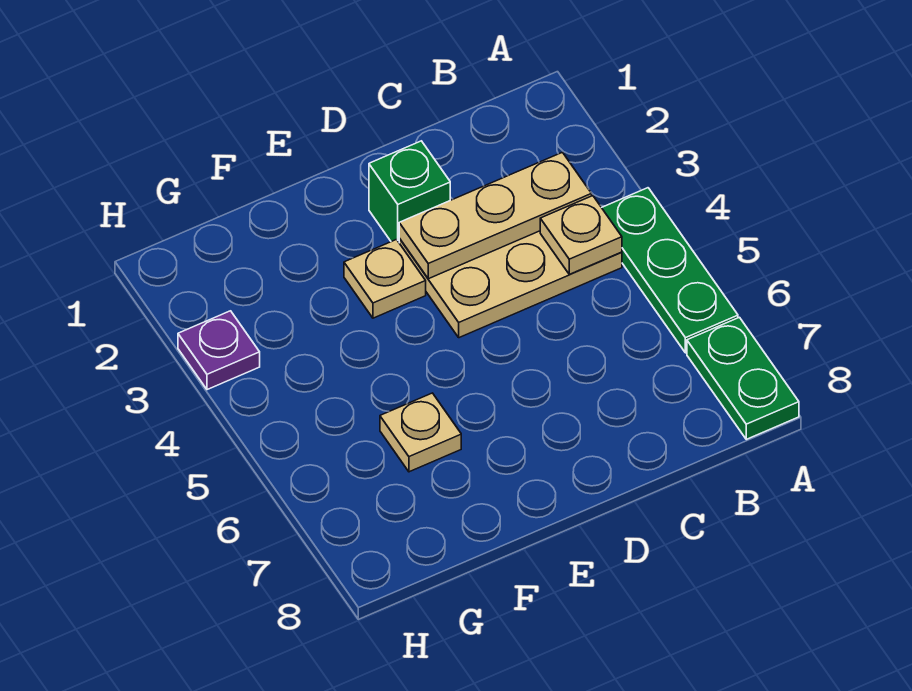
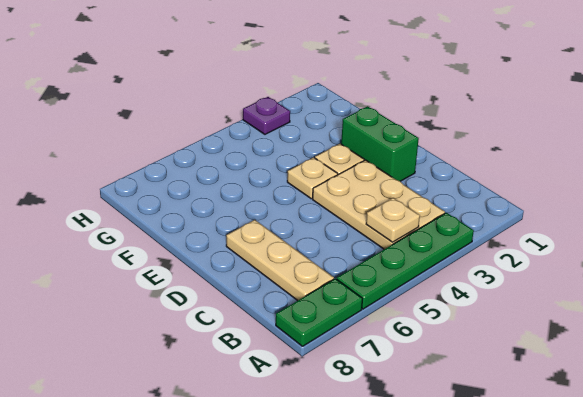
green 1x3 plate [602,188,738,353] -> green 1x4 plate [337,213,474,309]
tan 1x3 plate [399,152,592,279] -> tan 1x3 plate moved to [226,220,334,301]
green 1x1 brick [369,141,450,242] -> green 1x2 brick [341,106,419,181]
tan 1x1 plate [380,393,461,472] -> tan 1x1 plate moved to [287,157,338,199]

